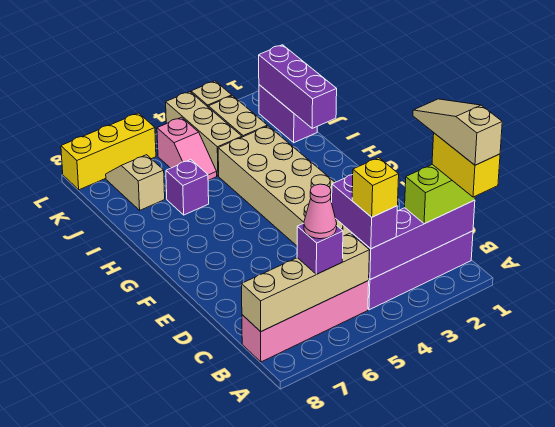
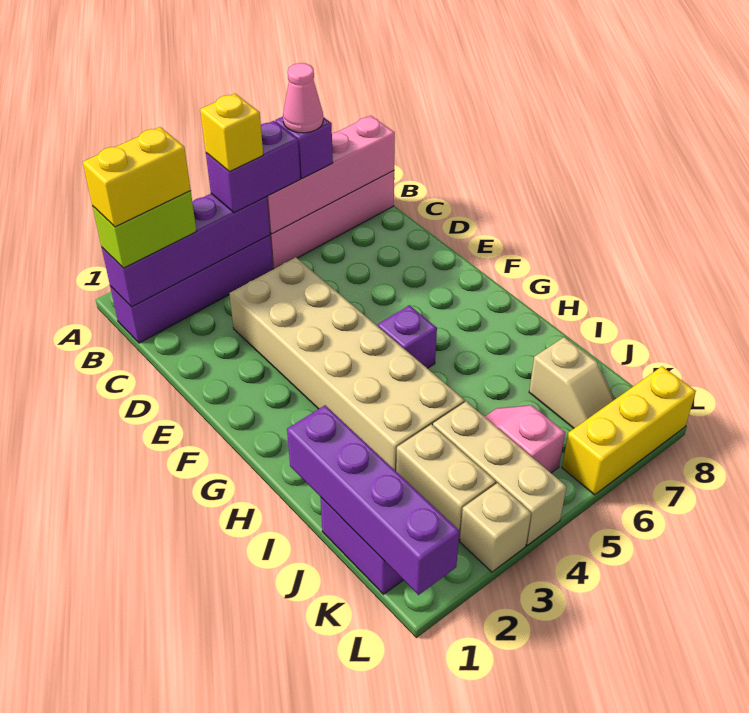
yellow 1x2 brick [432,133,500,197] -> yellow 1x2 brick turned to [83,127,191,227]
tan 1x3 slope [413,99,502,165] -> none
purple 1x2 brick [332,175,397,249] -> purple 1x2 brick turned to [206,121,300,213]
tan 1x4 brick [242,233,370,332] -> pink 1x4 brick [267,116,395,234]
purple 1x3 brick [259,45,337,128] -> purple 1x4 brick [287,405,460,595]
purple 1x1 brick [166,160,209,215] -> purple 1x1 brick moved to [378,305,437,368]

